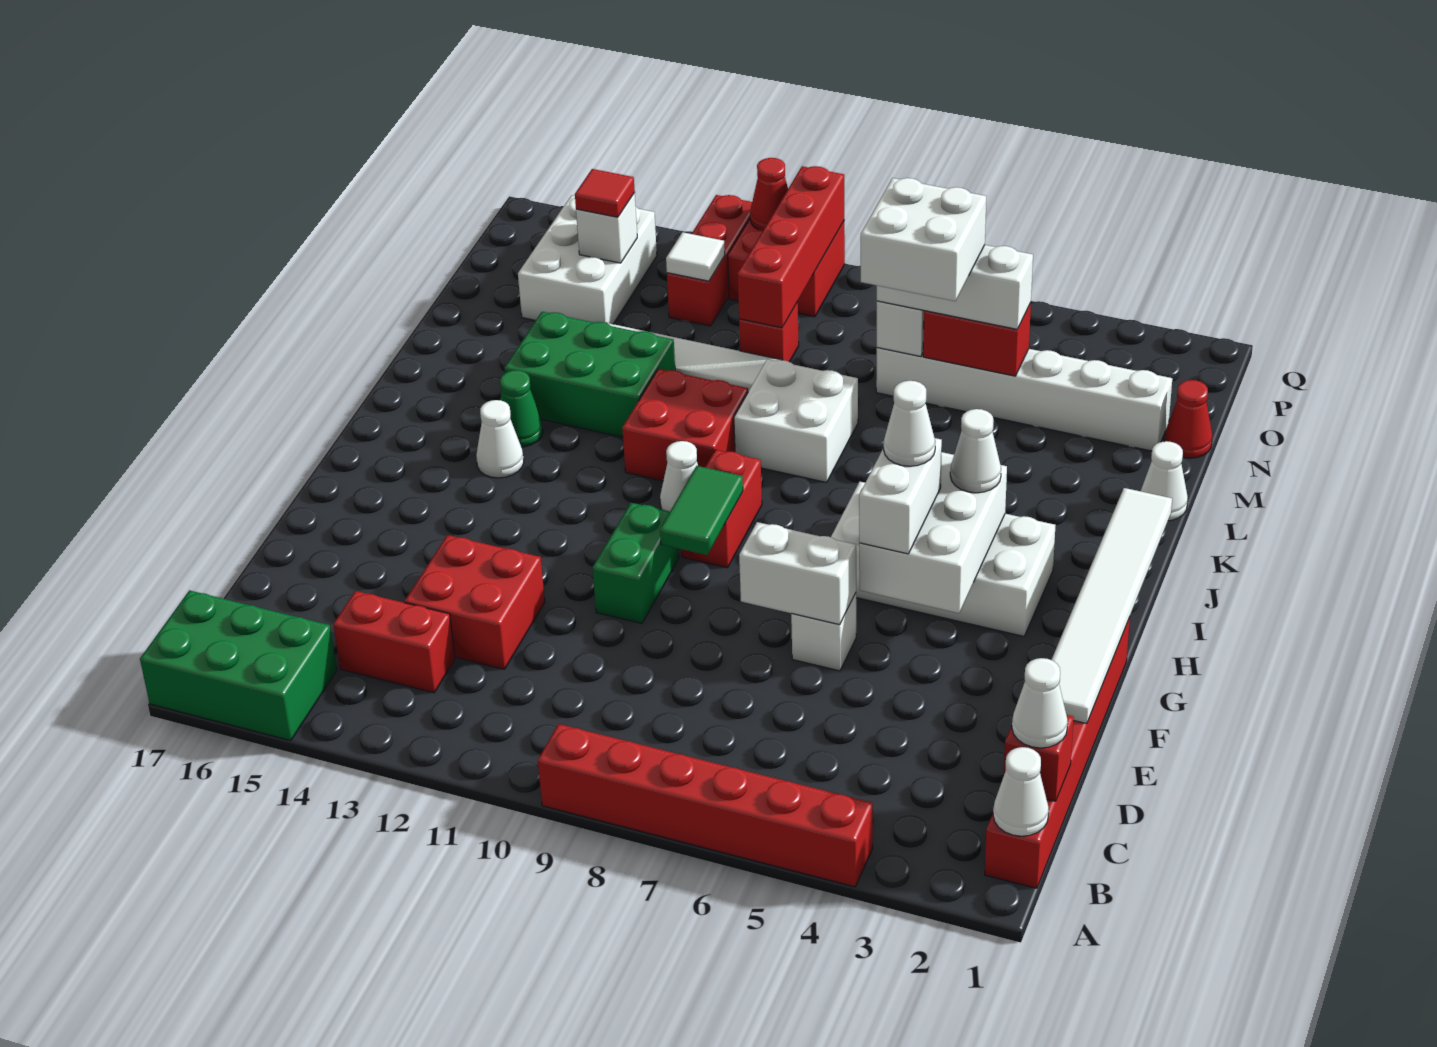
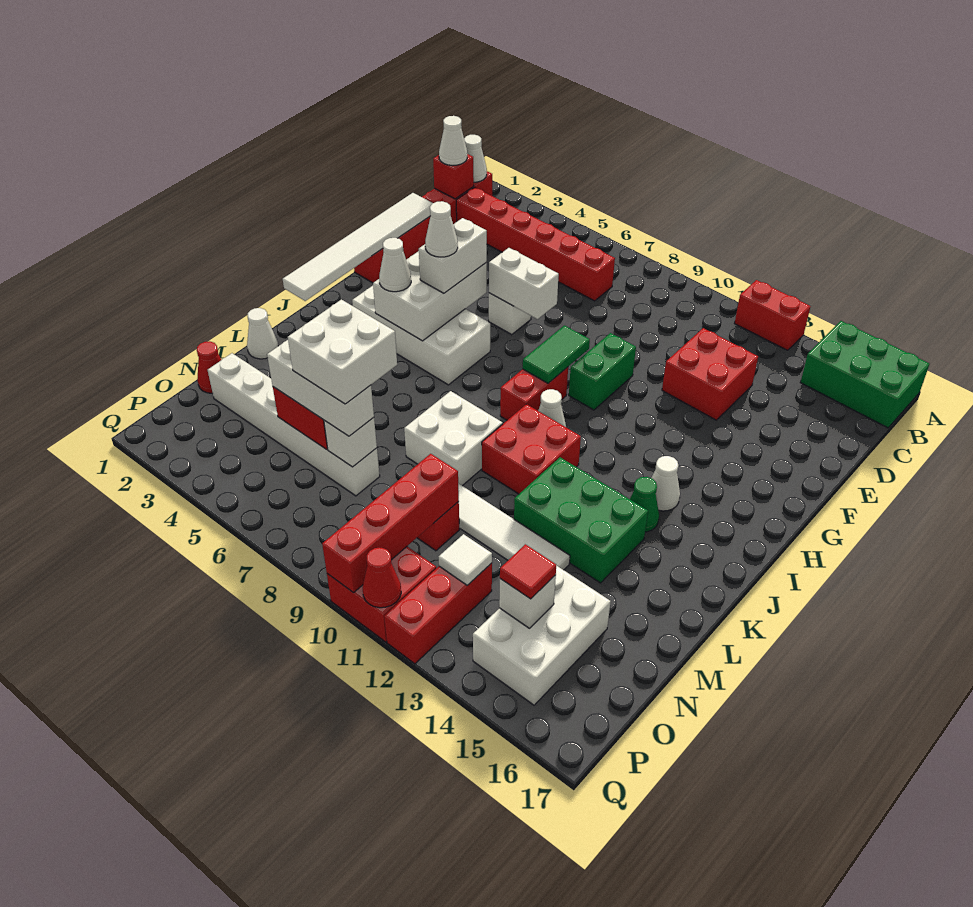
red 1x6 brick [538,724,873,887] -> red 1x6 brick moved to [456,187,615,301]
red 1x2 brick [333,591,455,693] -> red 1x2 brick moved to [735,280,810,350]

